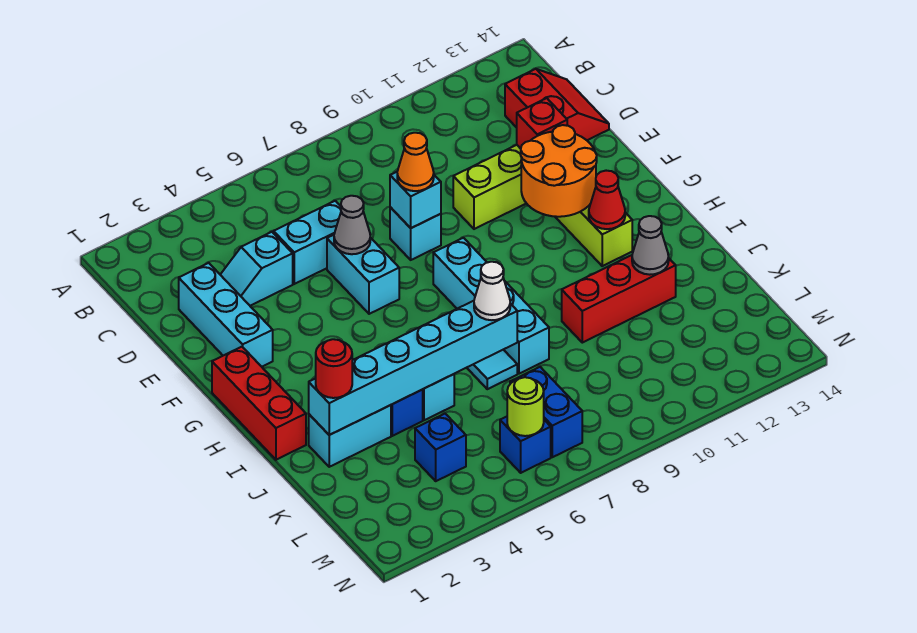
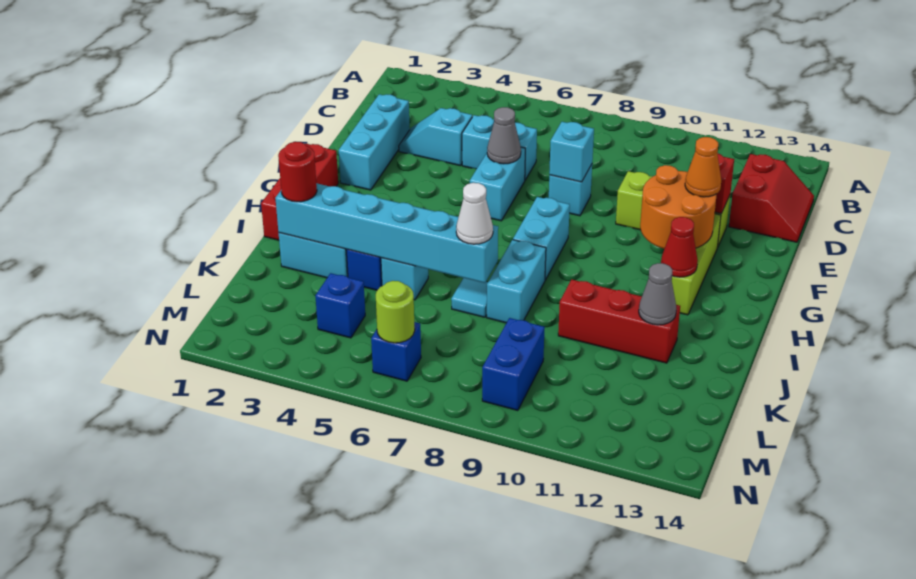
orange 1x1 cone [397,133,434,191] -> orange 1x1 cone moved to [685,137,721,197]
blue 1x2 brick [510,367,582,457] -> blue 1x2 brick moved to [482,318,545,411]

